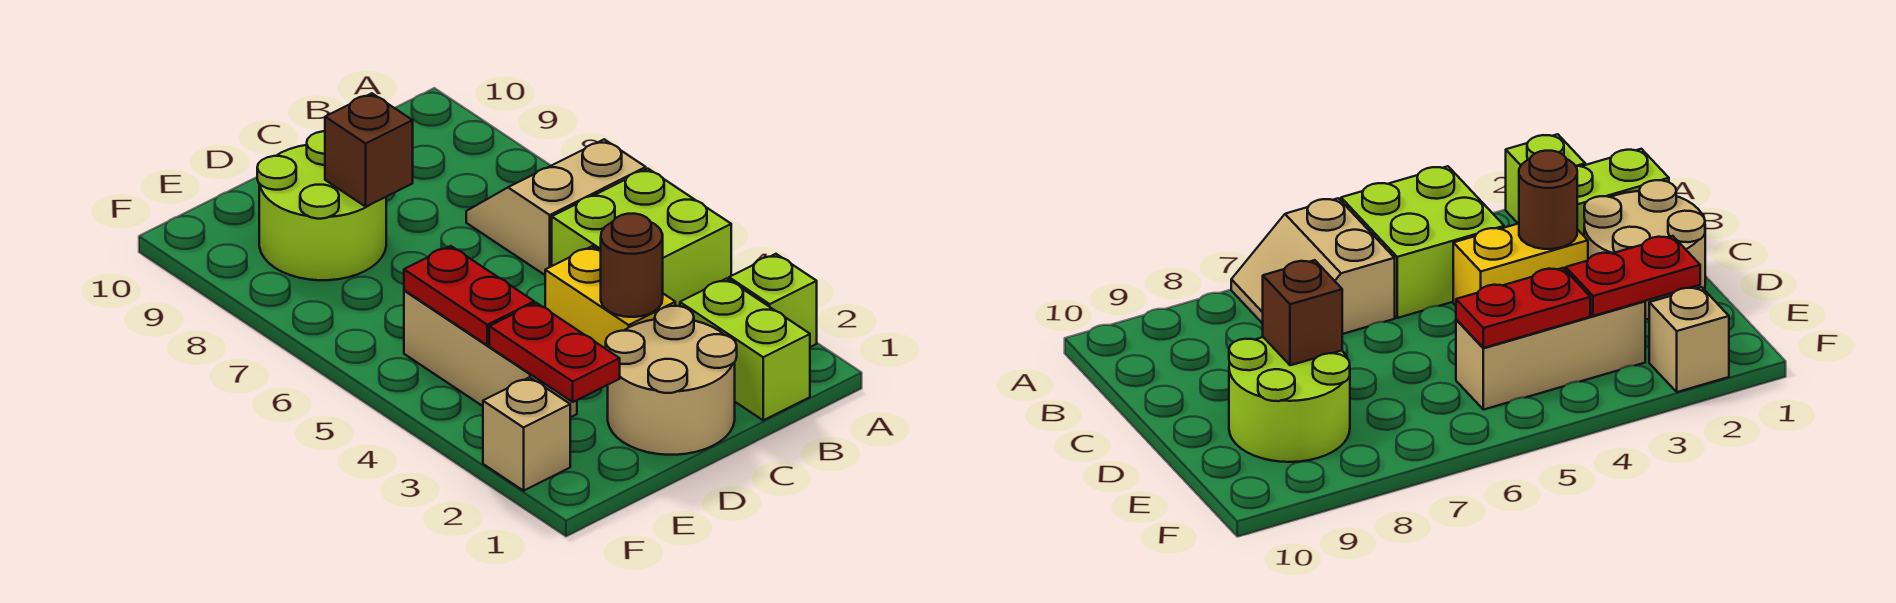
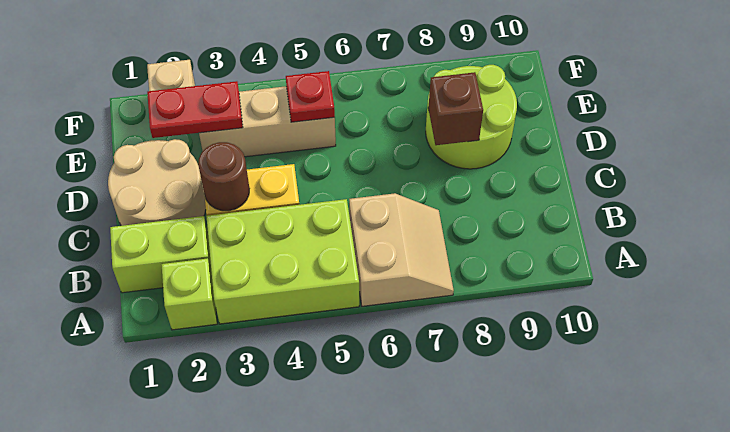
lime 2x2 brick [552,169,731,306] -> lime 2x3 brick [206,199,359,324]
red 1x2 plate [404,246,534,345] -> red 1x1 plate [286,71,335,122]

